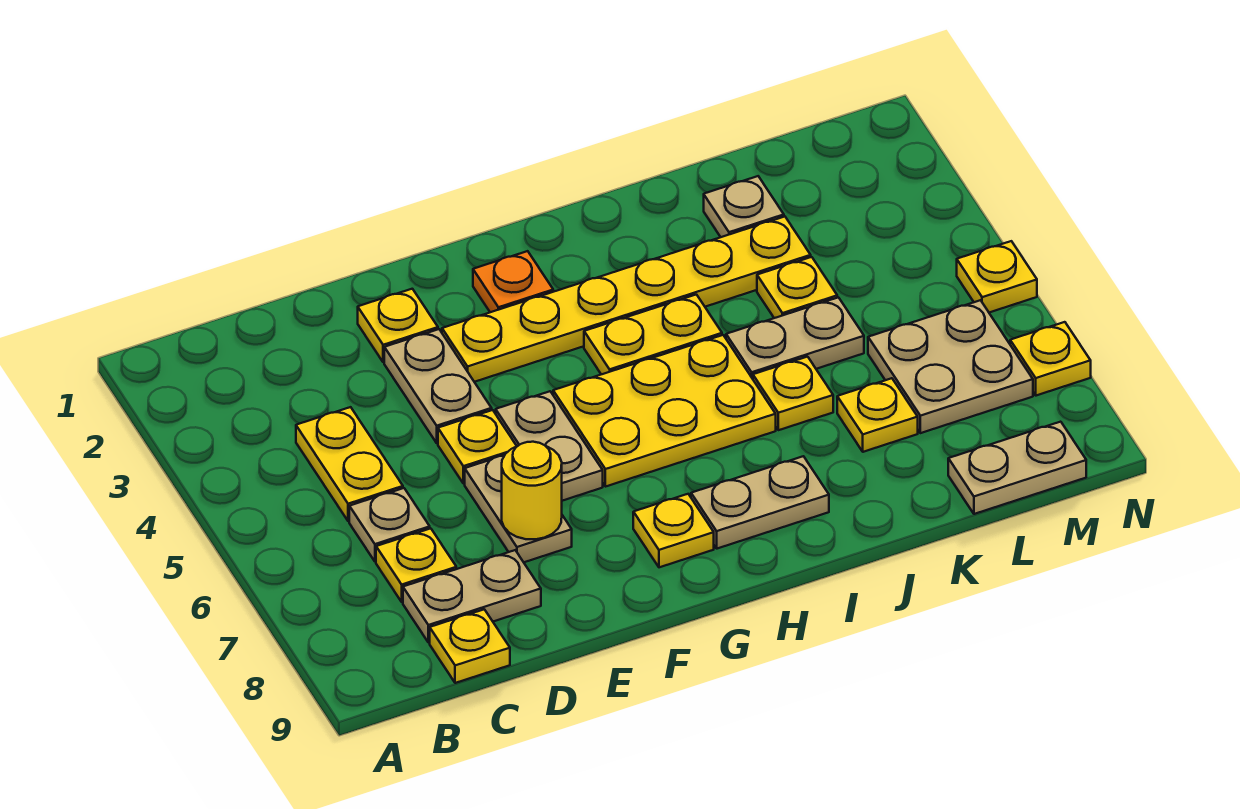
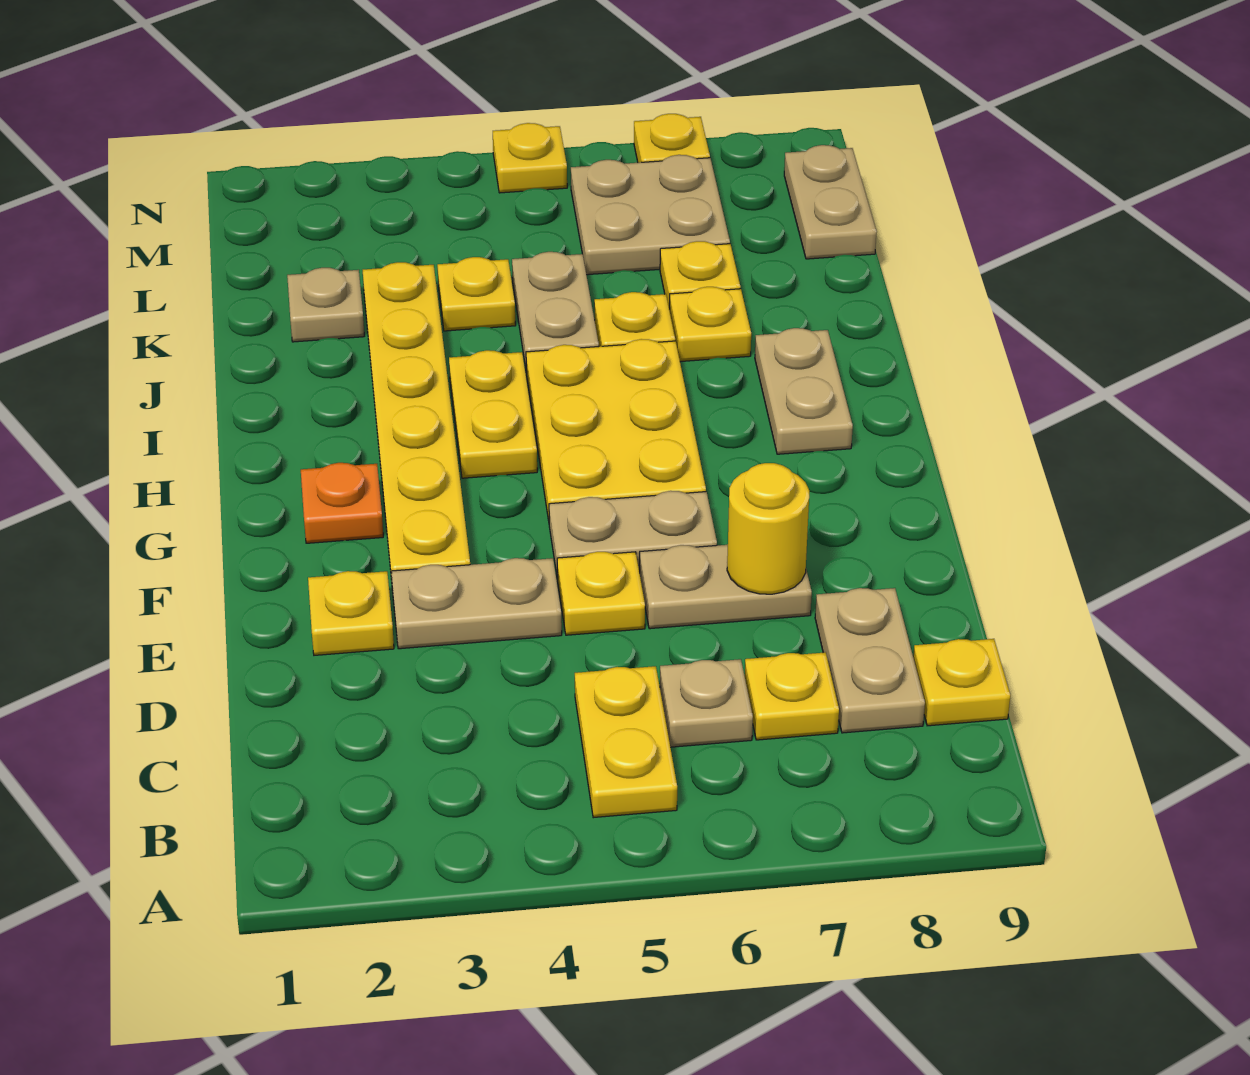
yellow 1x2 plate [296,407,403,521] -> yellow 1x2 plate turned to [575,666,677,818]
yellow 1x1 plate [633,494,714,567] -> yellow 1x1 plate moved to [669,287,751,362]

